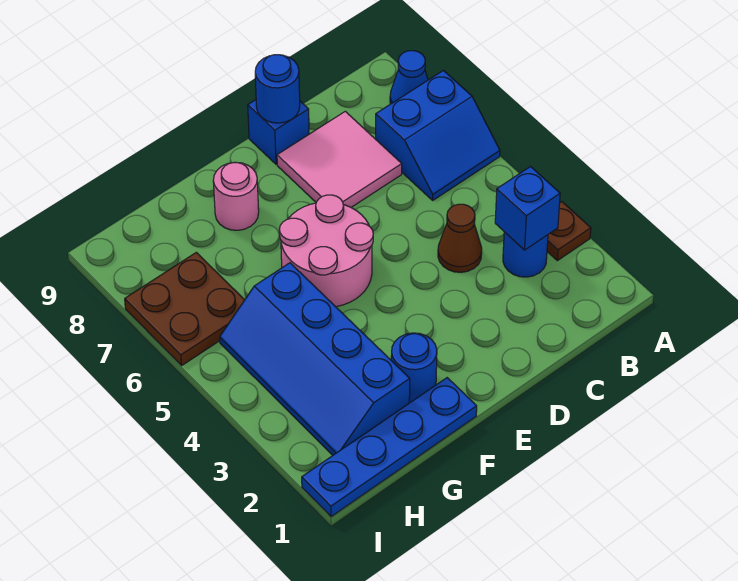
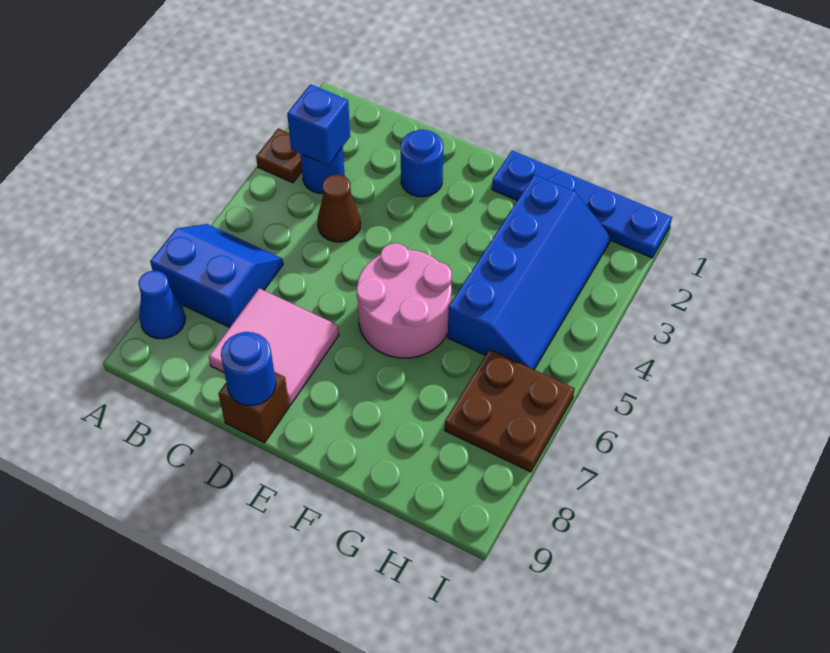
blue 1x1 brick [248,100,309,164] -> brown 1x1 brick [218,372,289,443]
blue 1x1 round brick [391,333,437,402] -> blue 1x1 round brick moved to [401,130,443,197]
pink 1x1 round brick [213,162,259,230] -> none

